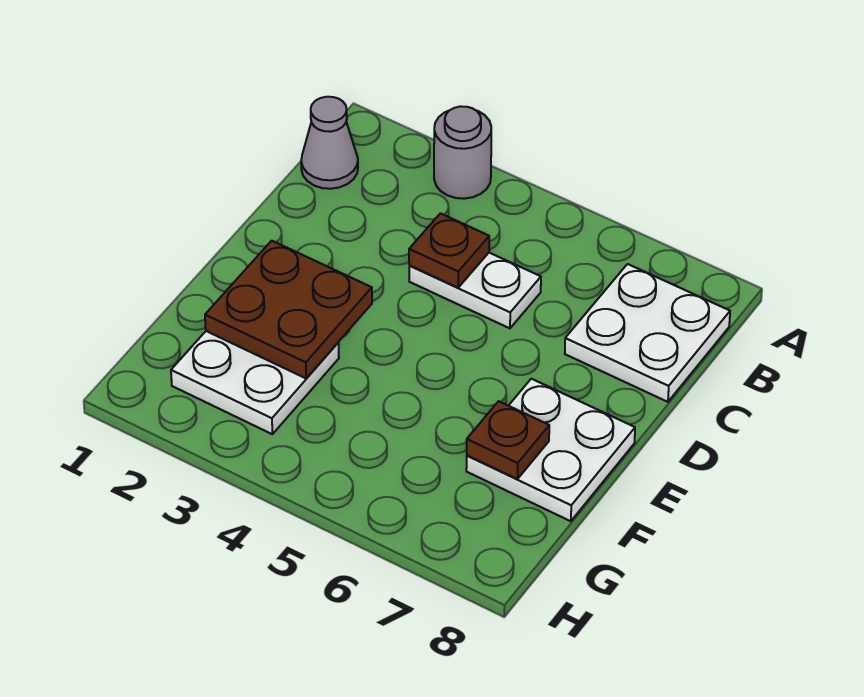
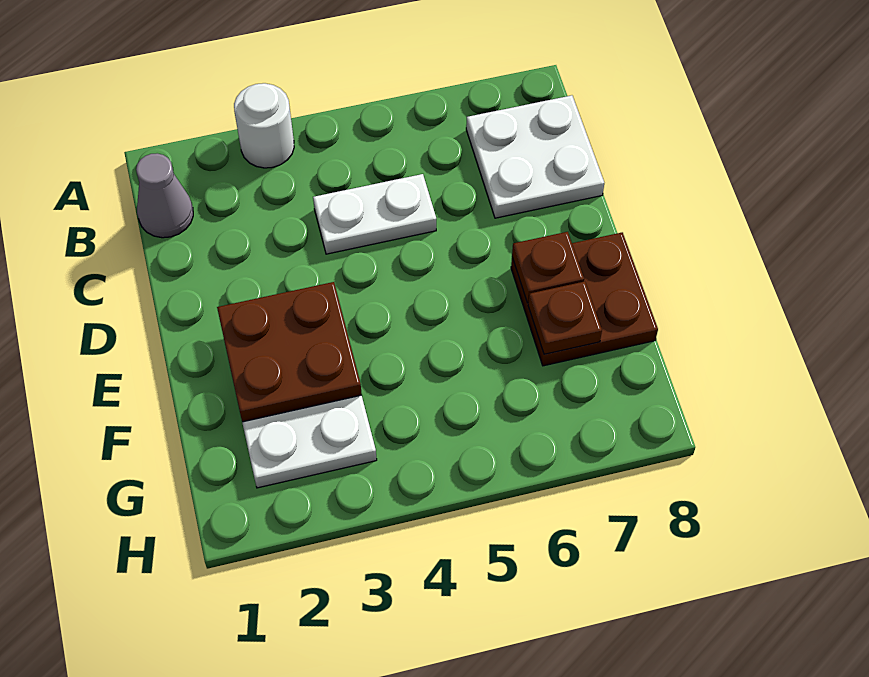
grey 1x1 round brick [434,106,491,199] -> white 1x1 round brick [234,83,294,168]
brown 1x1 plate [409,213,489,288] -> brown 1x1 plate moved to [512,232,584,303]
white 2x2 plate [466,379,635,521] -> brown 2x2 plate [511,232,658,366]

